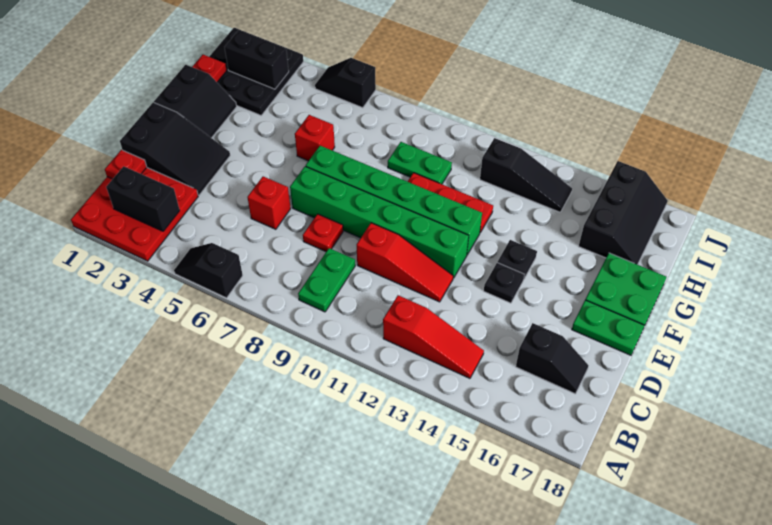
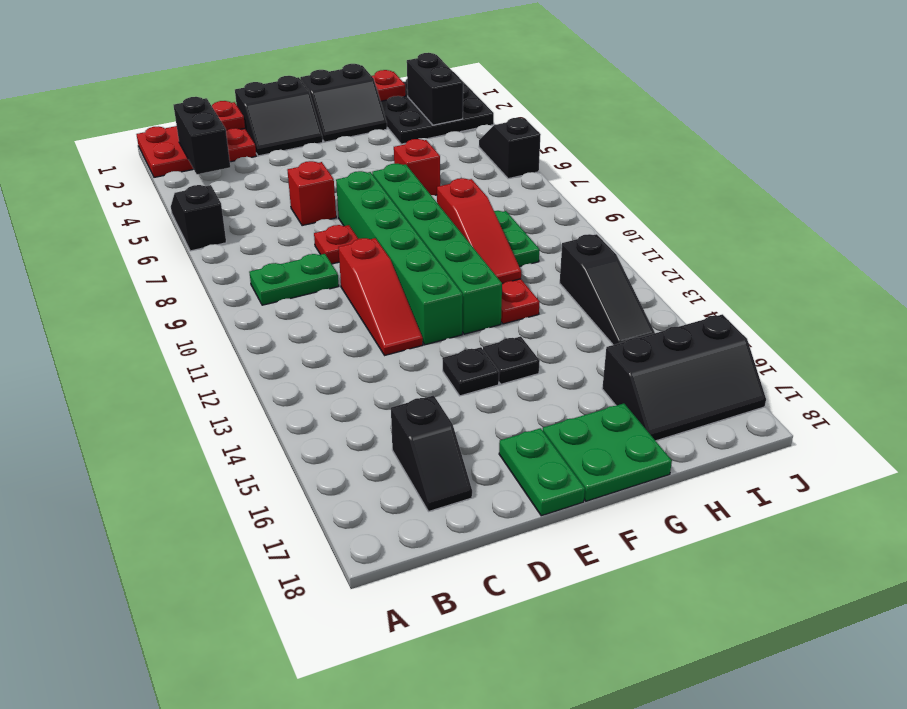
red 3x3 plate [71,168,198,261] -> red 2x3 plate [136,126,256,177]
red 1x3 slope [383,295,484,378] -> red 1x3 slope moved to [437,178,521,283]
black 2x3 slope [120,102,230,195] -> black 2x2 slope [235,76,323,156]

